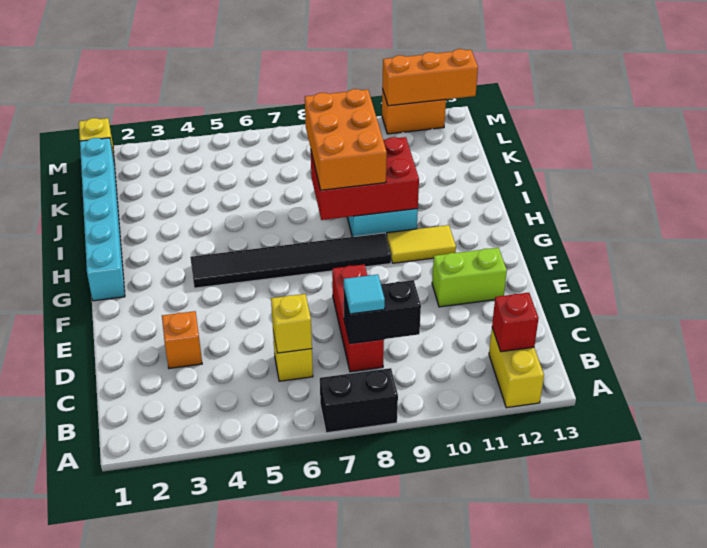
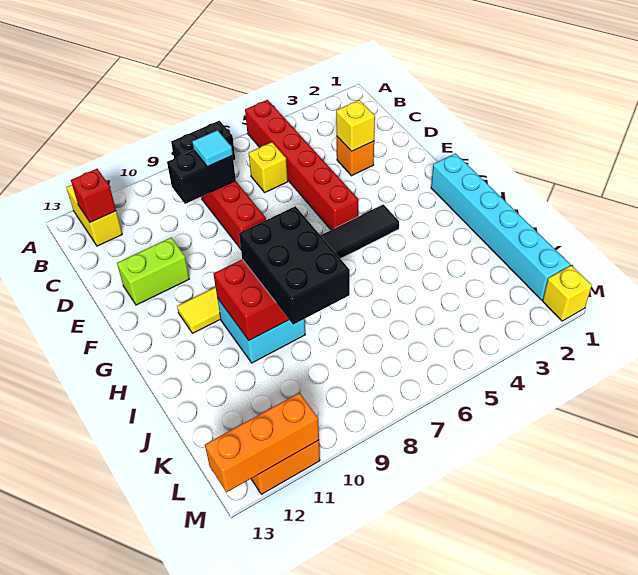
none -> red 1x6 brick [245,100,359,230]
yellow 1x1 brick [271,294,312,353] -> yellow 1x1 brick moved to [336,100,375,151]
orange 2x3 brick [305,89,387,190] -> black 2x3 brick [239,206,350,325]

